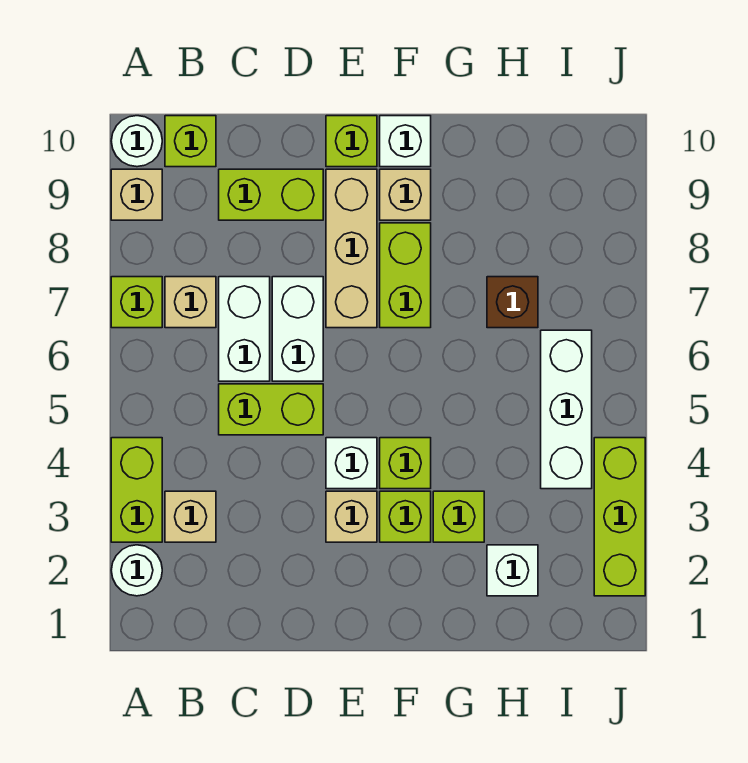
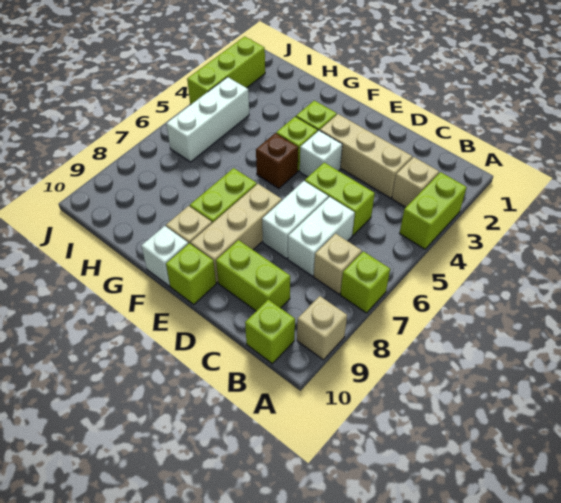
white 1x1 round brick [111,545,162,596] -> none
white 1x1 round brick [111,116,162,167] -> none
tan 1x1 brick [326,491,377,542] -> tan 1x3 brick [320,114,412,198]
lime 1x1 brick [433,491,484,542] -> none
white 1x1 brick [487,545,538,596] -> none
brown 1x1 brick [487,277,538,328] -> brown 1x1 brick moved to [256,133,298,189]

